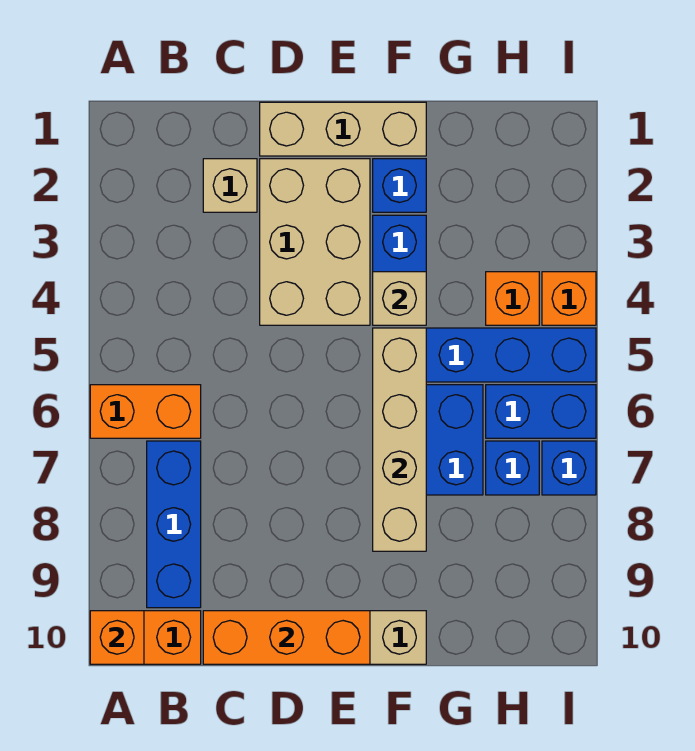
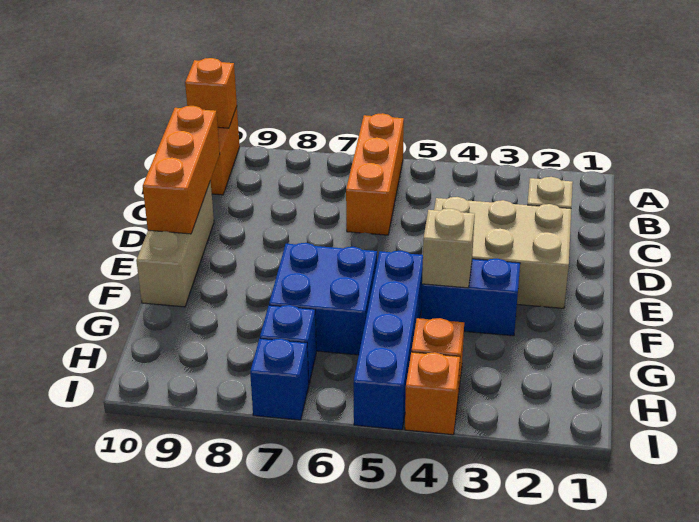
orange 1x2 brick [90,385,201,438] -> orange 1x3 brick [346,113,404,235]
blue 1x3 brick [147,441,201,608] -> none
tan 1x3 brick [260,102,426,156] -> none
blue 1x1 brick [373,159,426,212] -> none
tan 1x4 brick [373,328,426,551] -> none
blue 1x2 brick [486,385,596,438] -> none

